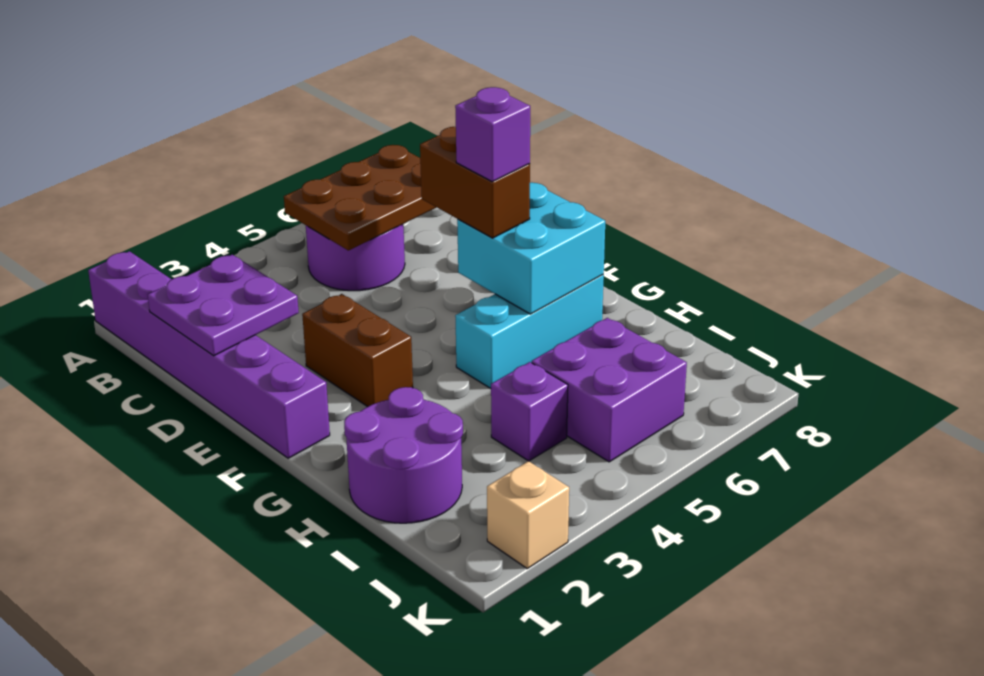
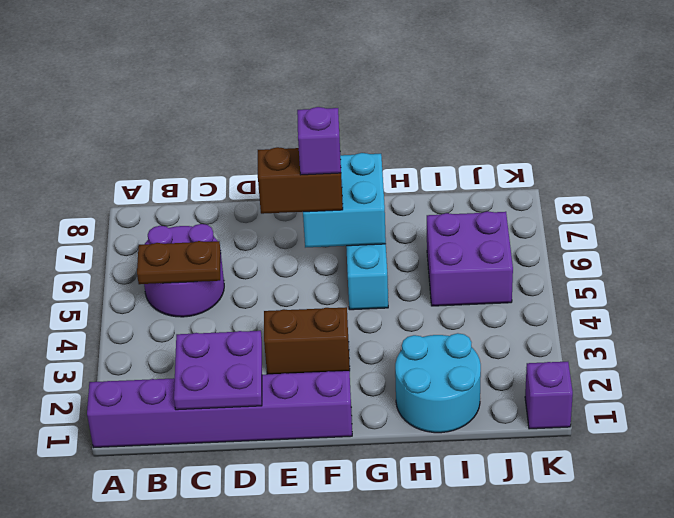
brown 2x3 plate [284,145,436,250] -> brown 1x2 plate [137,241,221,284]
purple 2x2 round brick [344,387,463,523] -> cyan 2x2 round brick [395,333,481,433]
purple 1x1 brick [491,362,568,461] -> purple 1x1 brick moved to [525,362,573,429]
tan 1x1 brick [487,461,569,569] -> none

